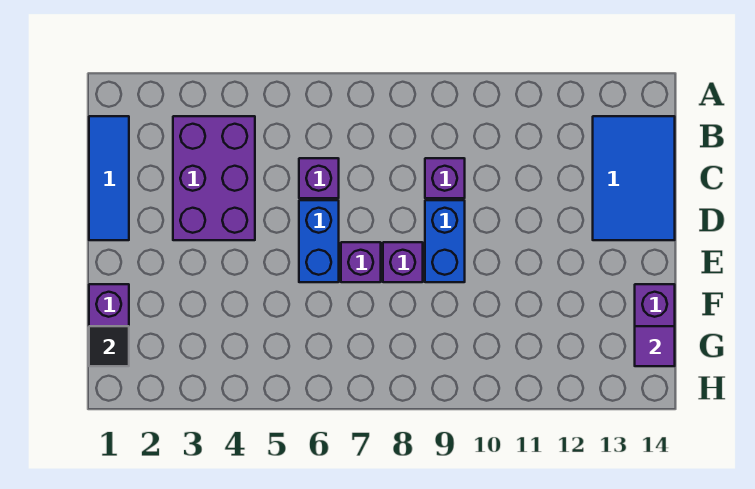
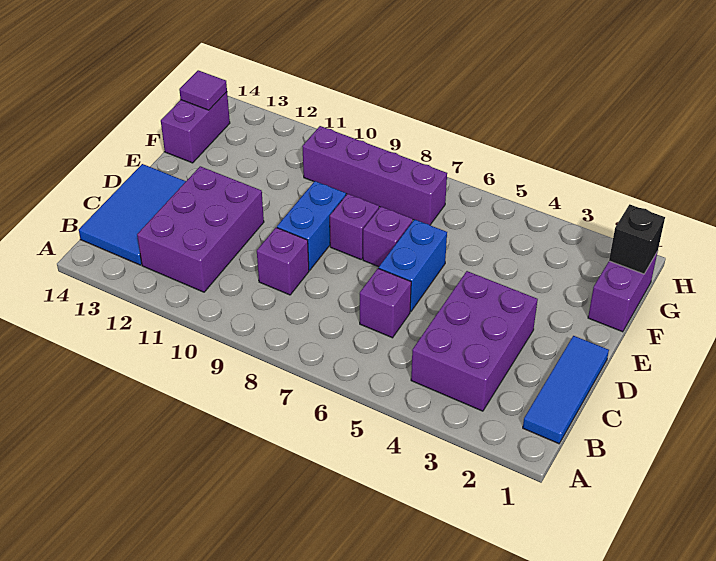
none -> purple 2x3 brick [137,166,264,292]
black 1x1 tile [89,326,129,366] -> black 1x1 brick [609,204,665,274]
none -> purple 1x4 brick [302,126,447,225]

